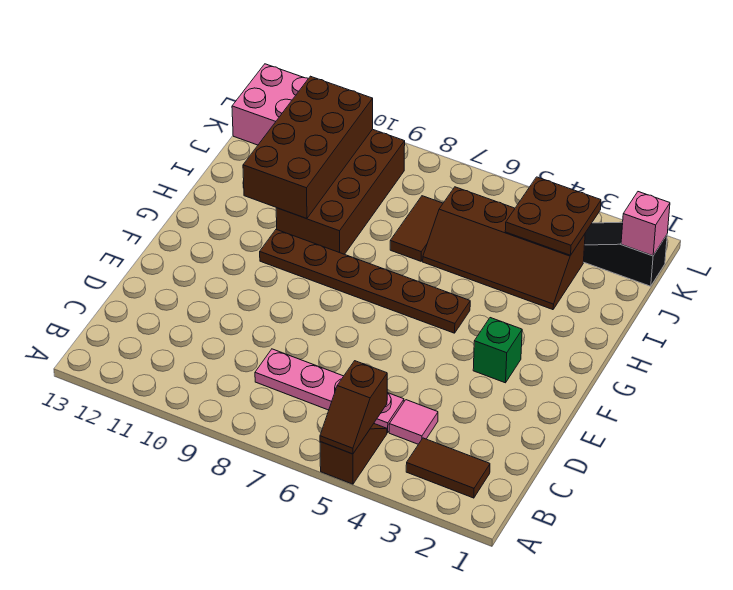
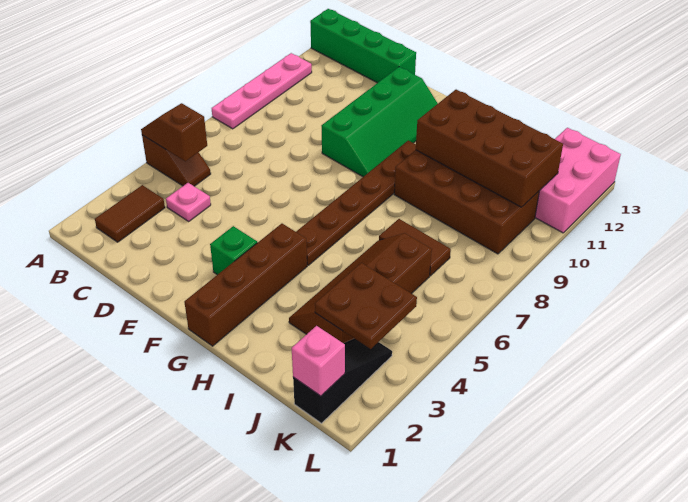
none -> green 1x4 brick [310,9,416,83]
pink 1x1 tile [389,400,438,444] -> pink 1x1 plate [166,183,211,221]
pink 1x4 plate [255,349,404,433] -> pink 1x4 plate moved to [212,53,312,129]
none -> green 2x4 slope [322,67,438,177]
none -> brown 1x4 brick [184,224,307,346]

